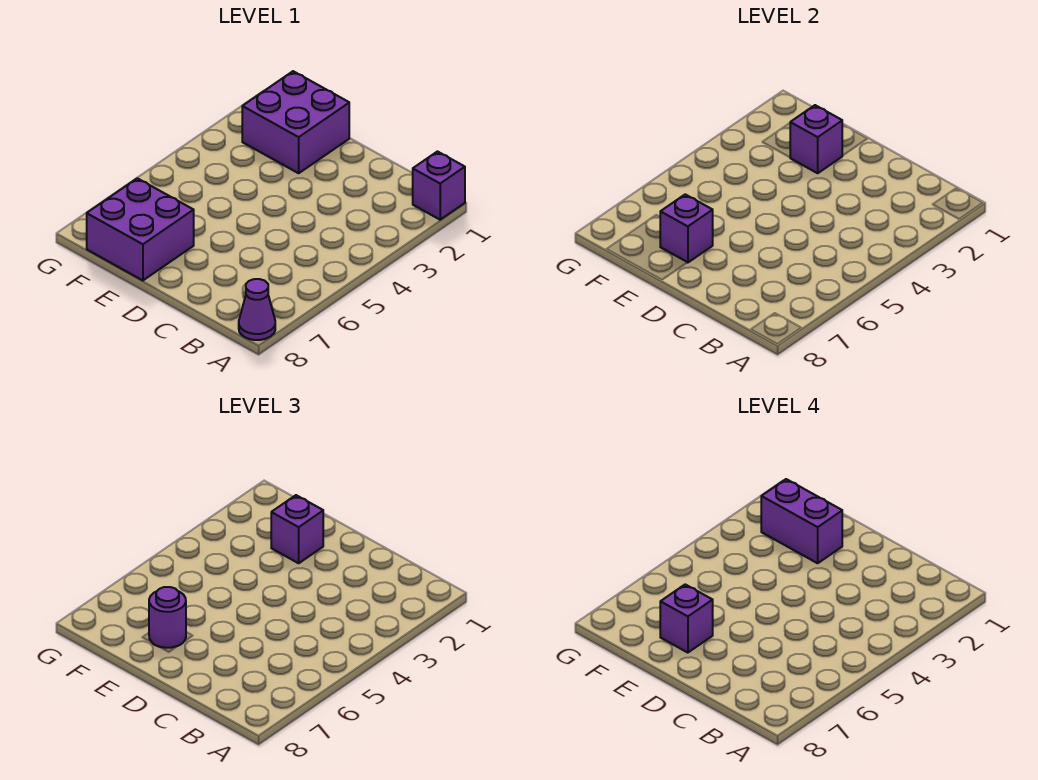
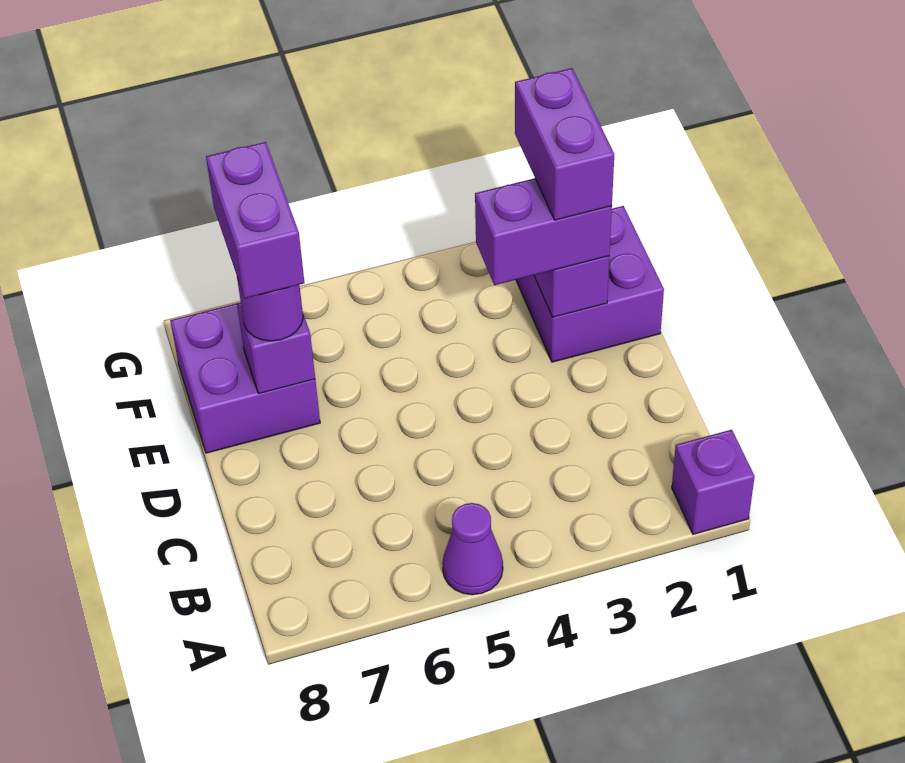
purple 1x1 cone [239,279,275,340] -> purple 1x1 cone moved to [442,503,503,595]
purple 1x1 brick [271,495,323,563] -> purple 1x2 brick [475,178,612,285]
purple 1x1 brick [660,584,713,653] -> purple 1x2 brick [206,142,305,298]

